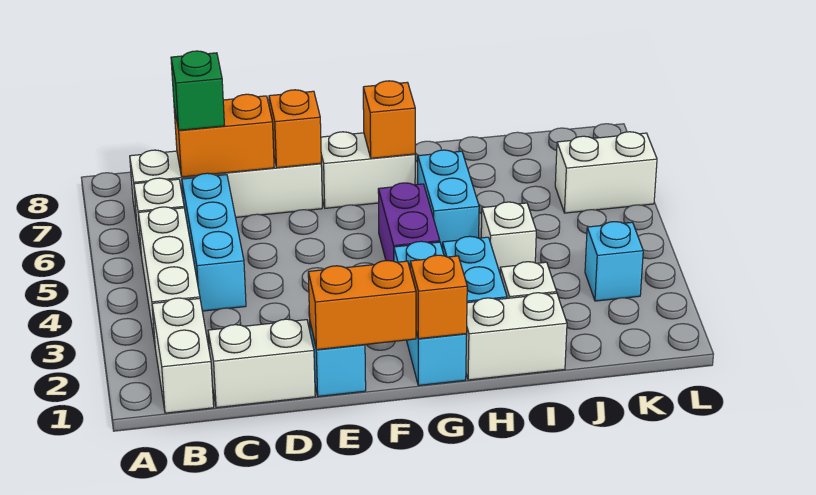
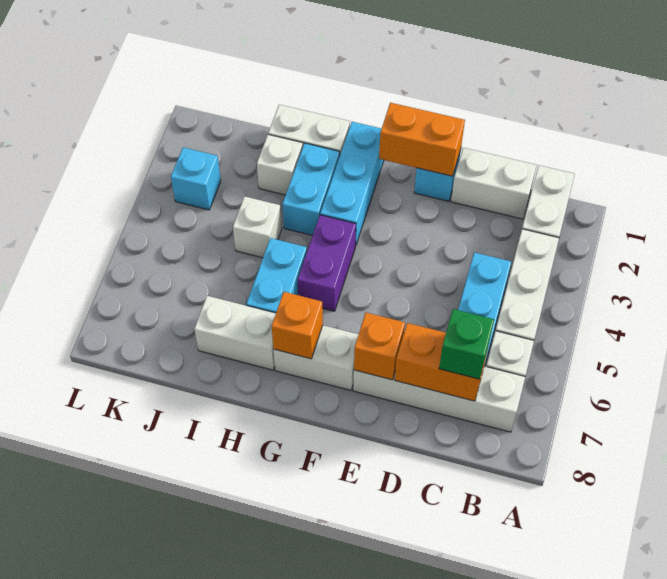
orange 1x1 brick [410,255,467,339] -> none
white 1x2 brick [555,132,657,213] -> white 1x2 brick moved to [194,296,276,370]

